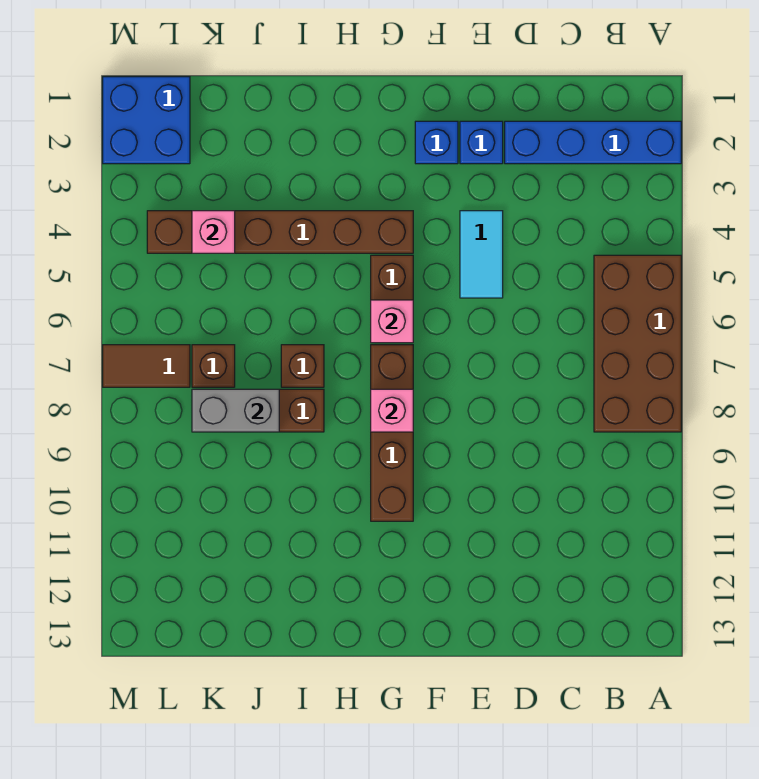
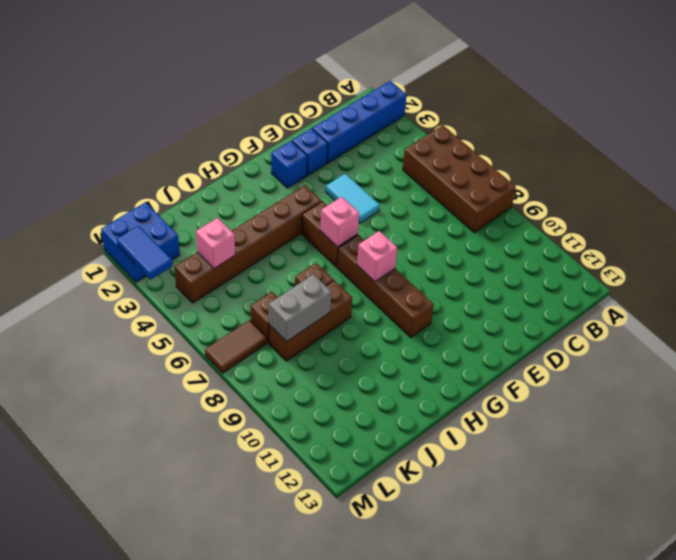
none -> blue 1x2 tile [117,226,172,280]

